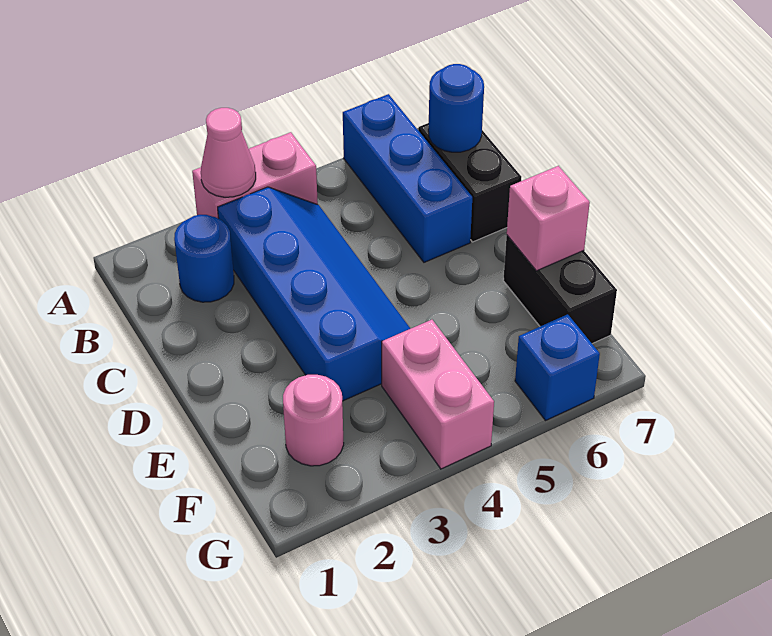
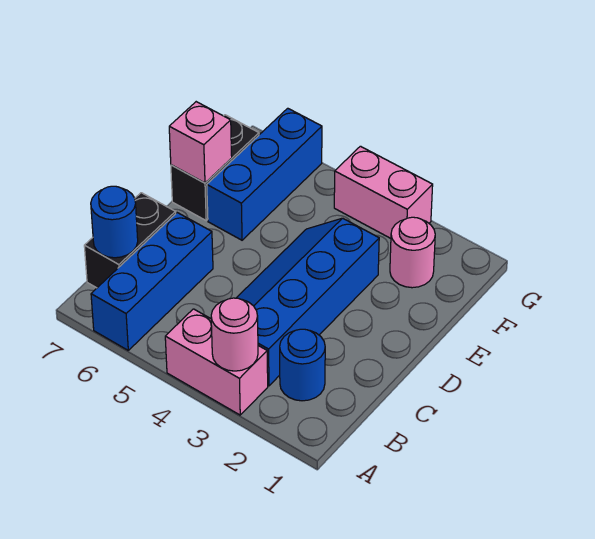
pink 1x1 cone [201,108,256,197] -> pink 1x1 round brick [211,298,258,371]
pink 1x2 brick [382,320,494,469] -> pink 1x2 brick turned to [334,146,433,238]
blue 1x1 brick [515,314,600,420] -> blue 1x3 brick [207,108,322,240]

